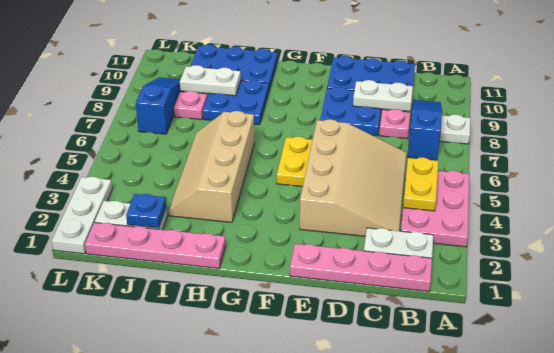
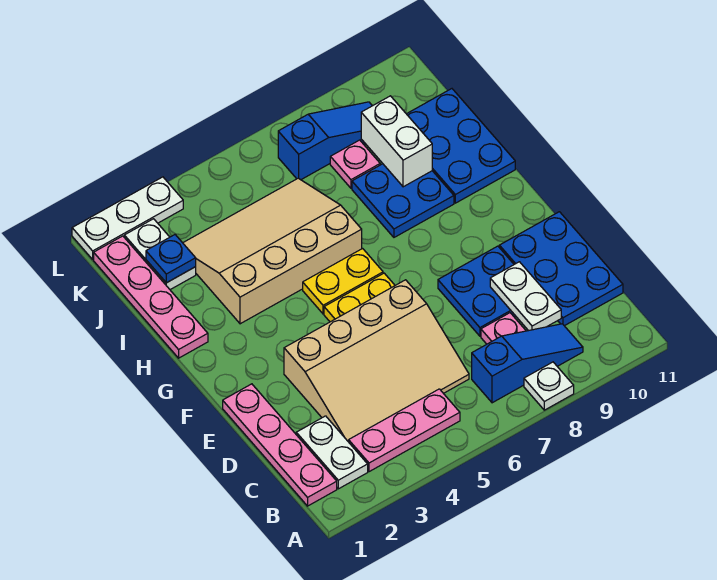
pink 2x3 plate [401,171,469,247] -> pink 1x3 plate [349,389,460,472]
yellow 1x2 plate [403,157,438,211] -> yellow 1x2 plate moved to [303,249,383,314]
tan 2x4 slope [169,111,254,222] -> tan 3x4 slope [183,178,362,324]
white 1x2 plate [180,65,241,96] -> white 1x2 brick [361,96,432,187]

